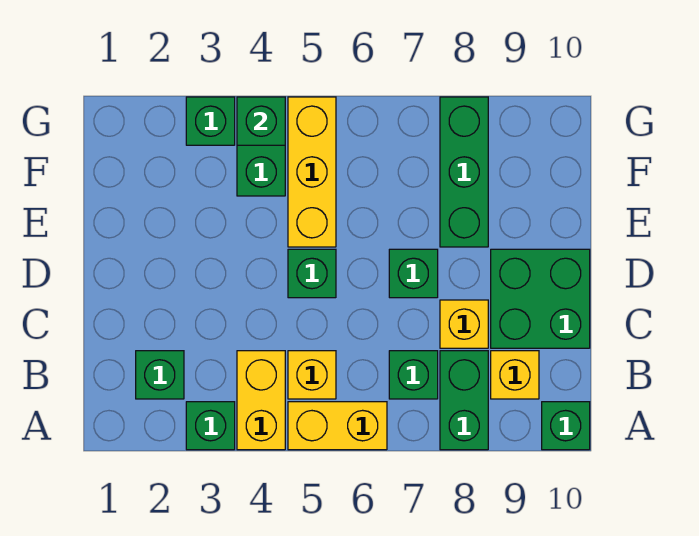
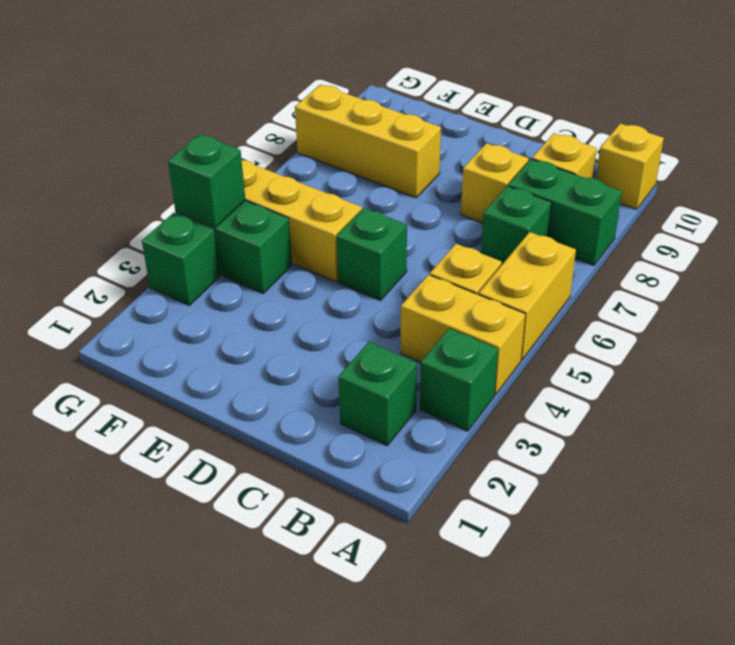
green 1x1 brick [542,402,590,450] -> yellow 1x1 brick [596,123,664,209]
green 2x2 brick [491,249,590,348] -> none
green 1x1 brick [389,249,438,298] -> none
green 1x3 brick [440,97,488,247] -> yellow 1x3 brick [295,85,441,198]

